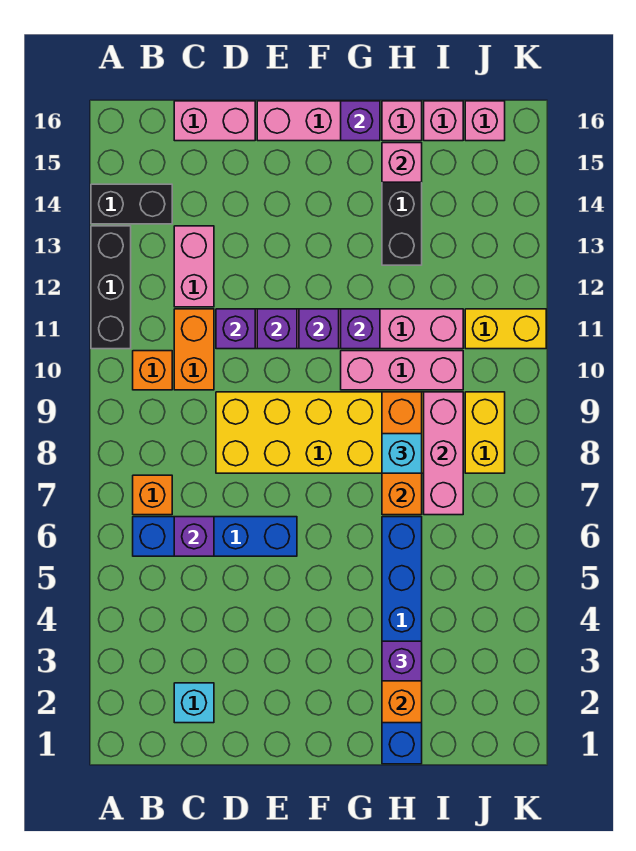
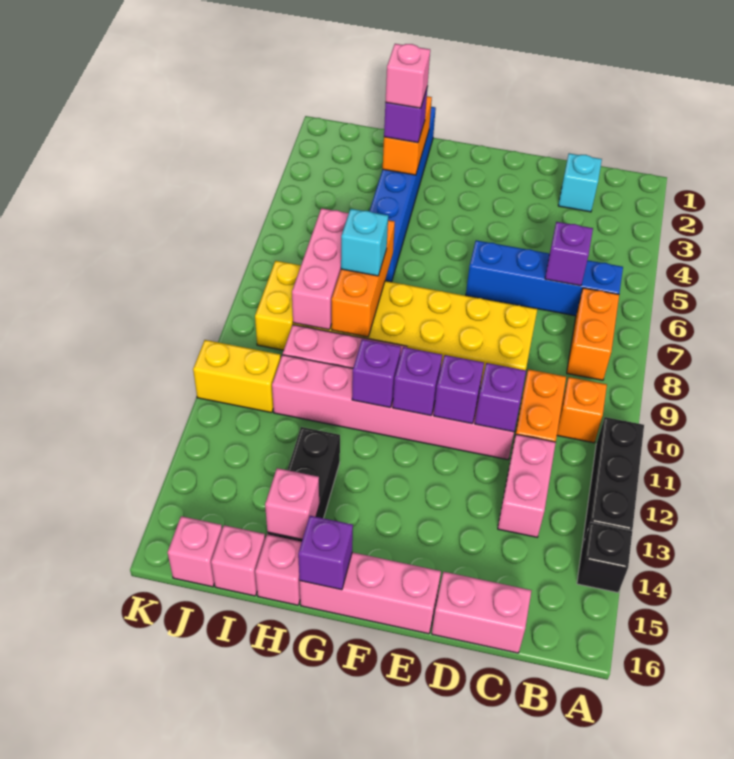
black 1x2 brick [91,184,172,224] -> black 1x1 brick [577,522,632,593]
orange 1x1 brick [133,475,172,515] -> orange 1x2 brick [567,288,619,380]
none -> pink 1x1 brick [385,44,430,108]

